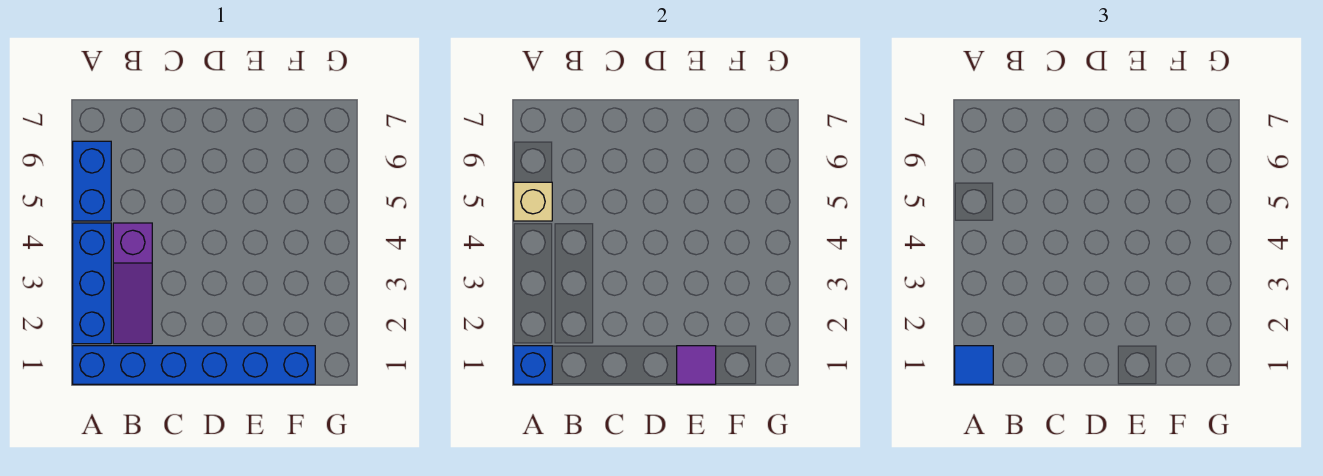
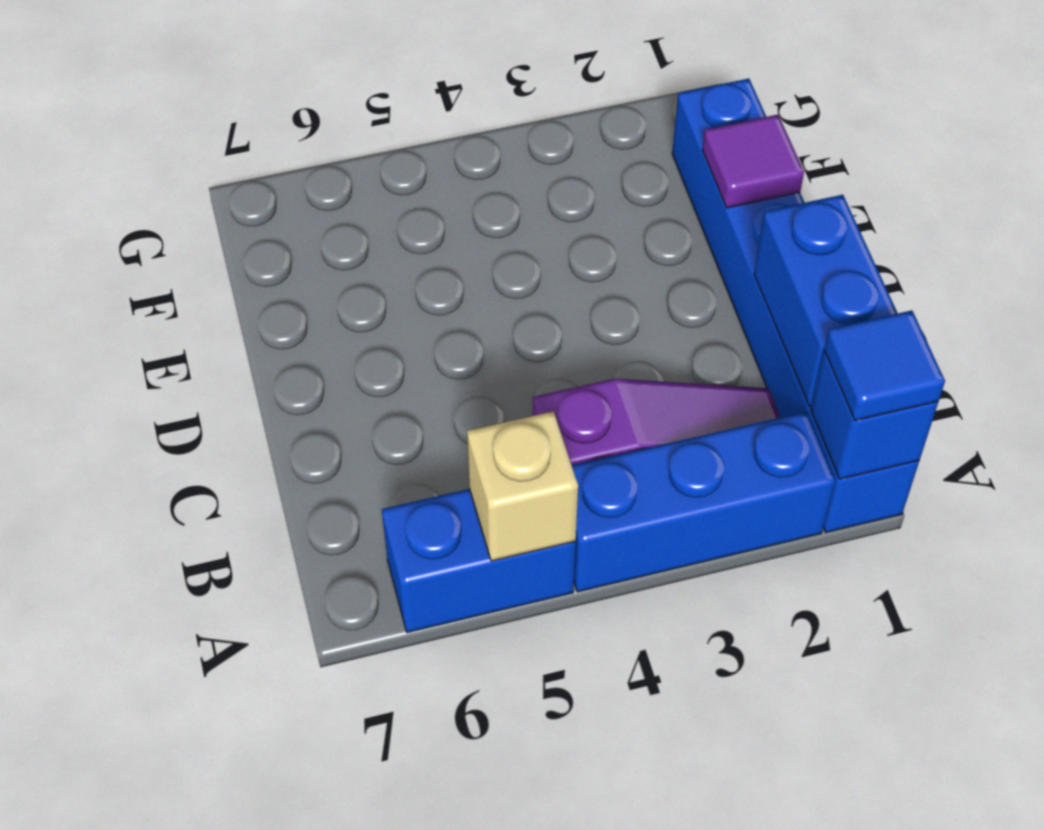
none -> blue 1x2 brick [754,195,898,407]

